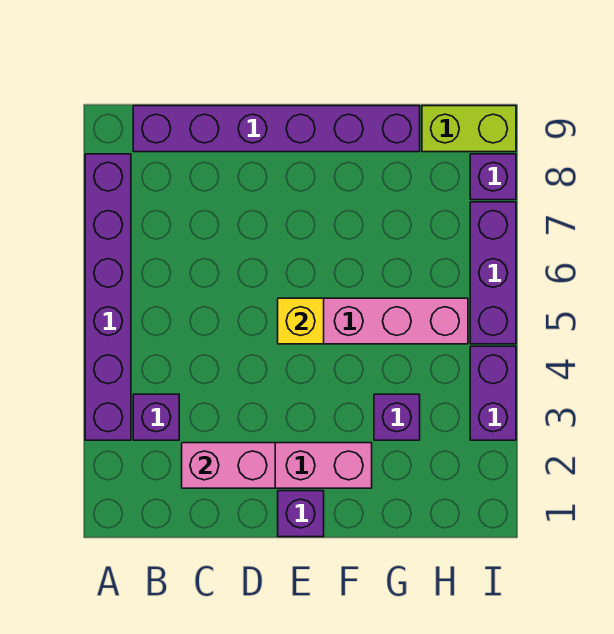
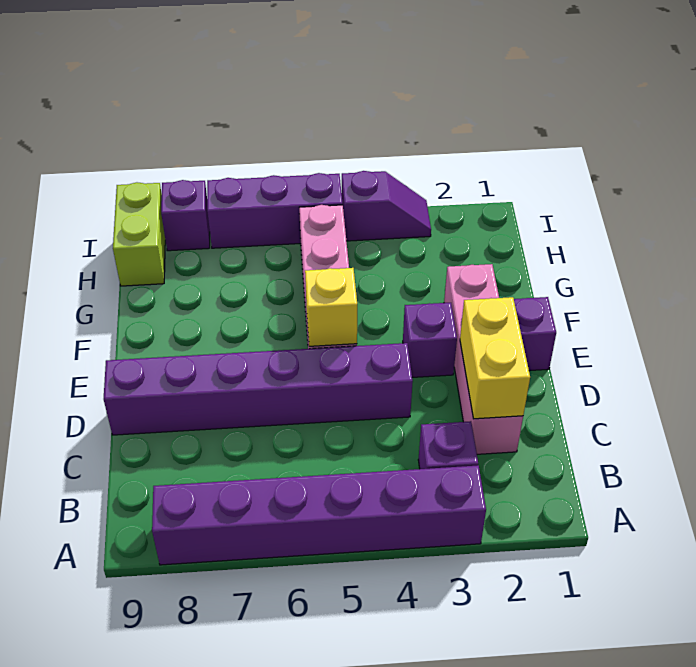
purple 1x6 brick [133,106,420,152] -> purple 1x6 brick turned to [104,343,413,435]
pink 1x2 brick [182,443,275,488] -> yellow 1x2 brick [460,297,530,419]
purple 1x1 brick [374,394,420,440] -> purple 1x1 brick moved to [403,303,457,377]
purple 1x2 brick [470,346,516,440] -> purple 1x2 slope [342,171,431,241]

